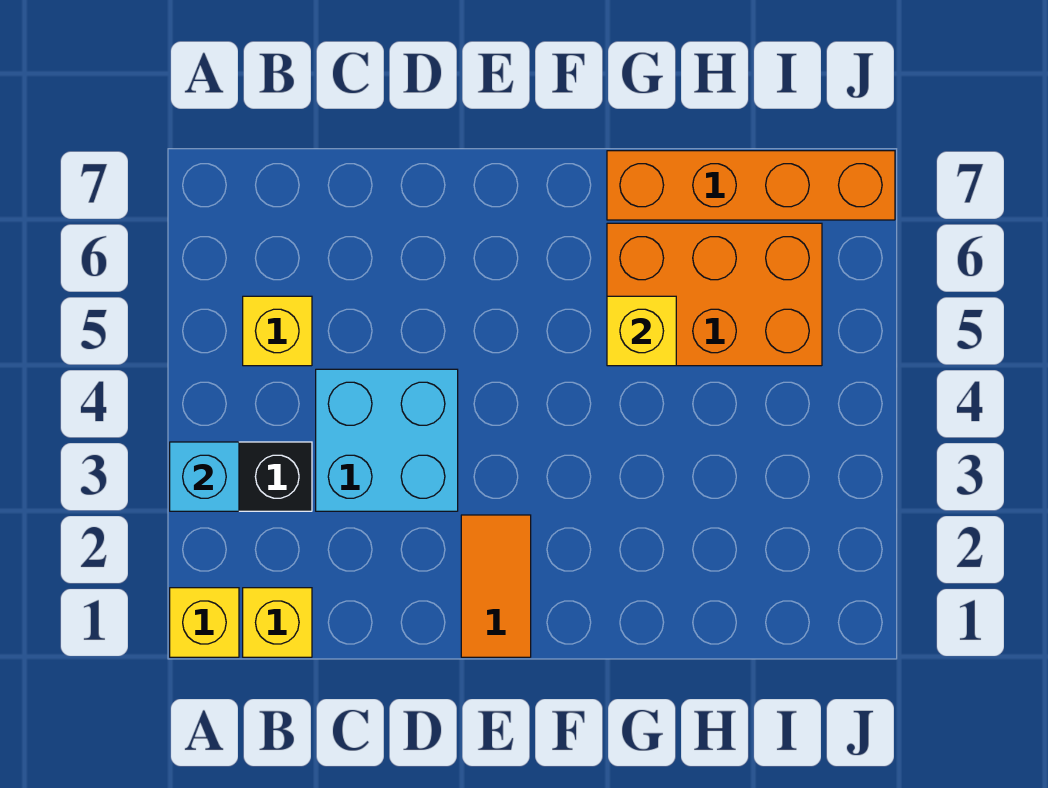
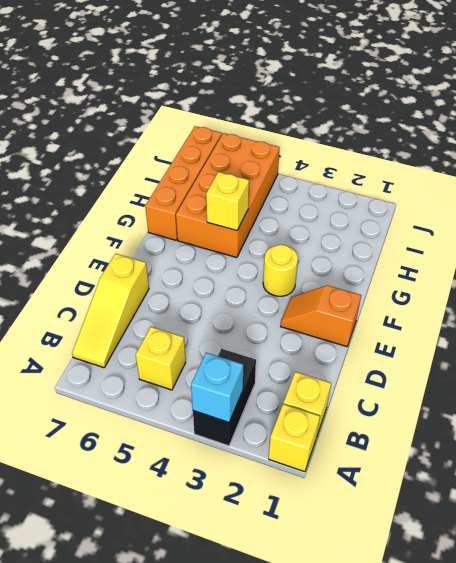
none -> yellow 1x3 slope [72,254,149,368]
cyan 2x2 brick [316,369,458,511] -> none
orange 1x2 tile [461,515,531,657] -> orange 1x2 slope [281,285,361,347]
none -> yellow 1x1 round brick [263,245,298,296]
orange 2x3 brick [607,223,822,366] -> orange 2x4 brick [176,133,280,258]

